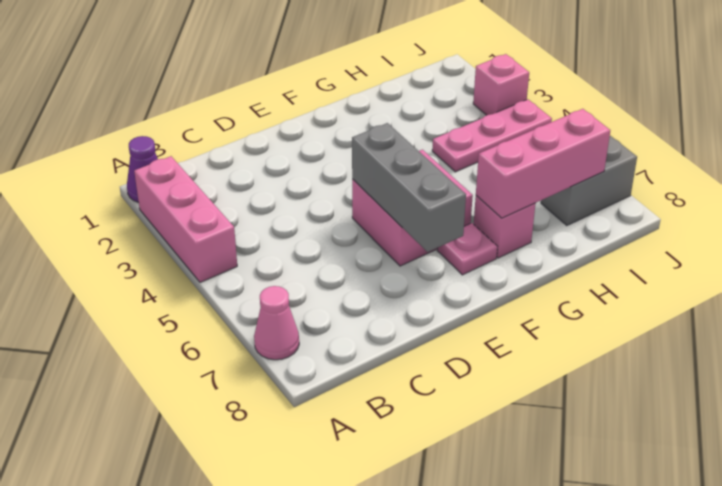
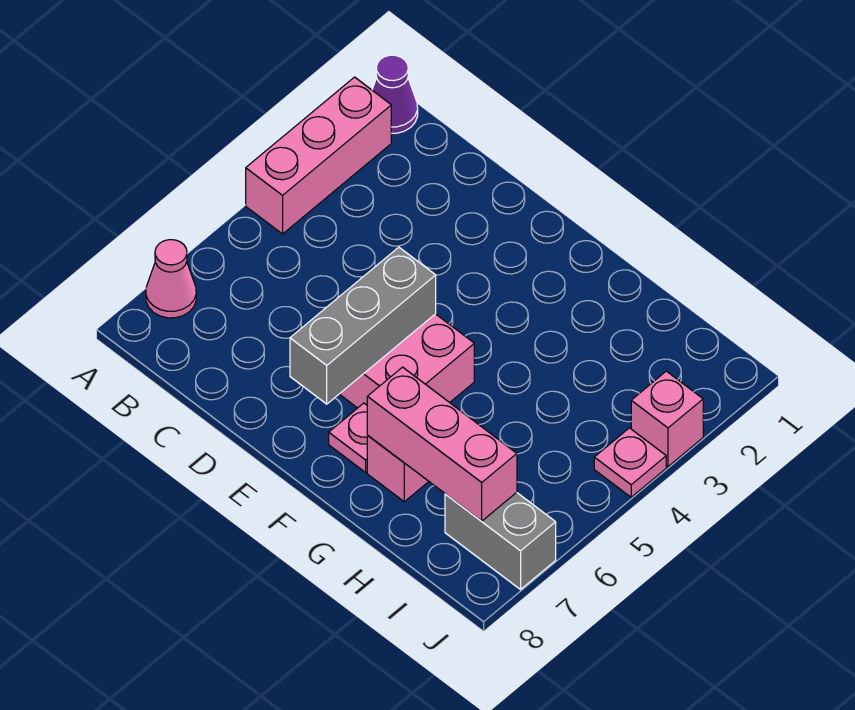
pink 1x3 plate [432,99,552,172] -> pink 1x1 plate [594,428,666,497]

